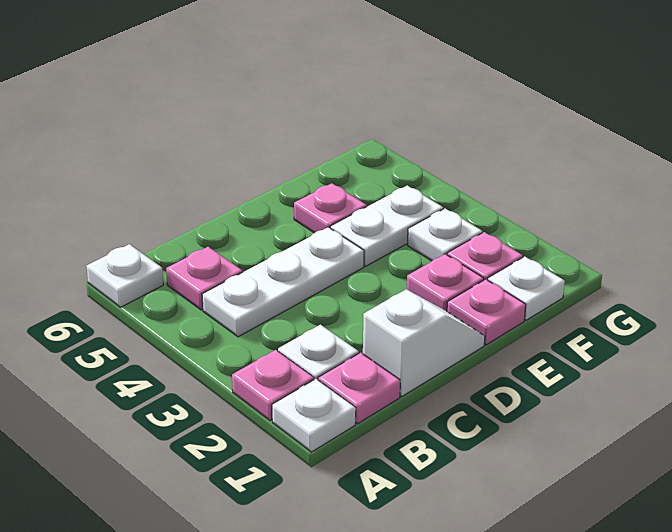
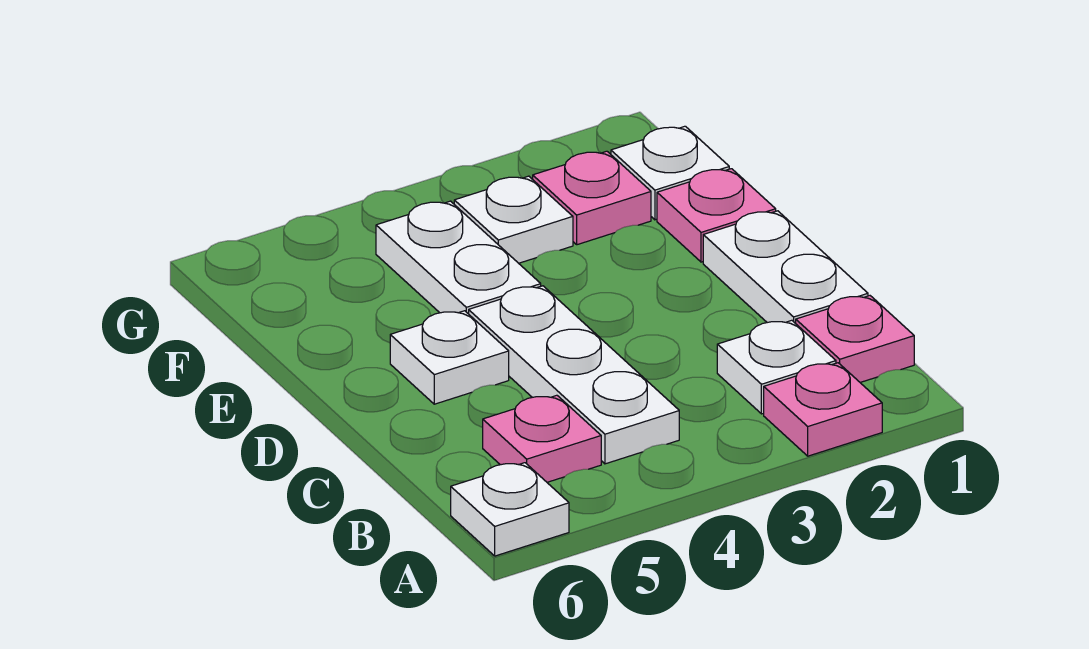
white 1x1 plate [272,379,356,452] -> white 1x1 plate moved to [390,311,509,404]
white 1x2 slope [362,289,485,396] -> white 1x2 plate [703,211,868,324]
pink 1x1 plate [407,254,484,311] -> none
pink 1x1 plate [294,183,367,233] -> none

